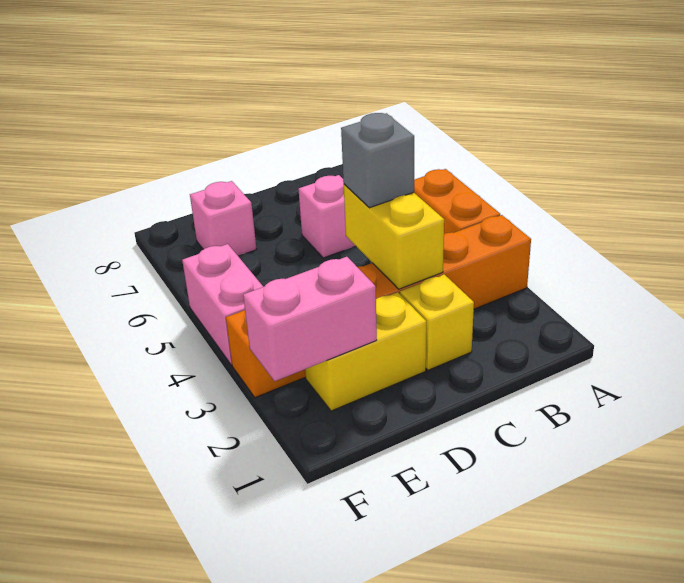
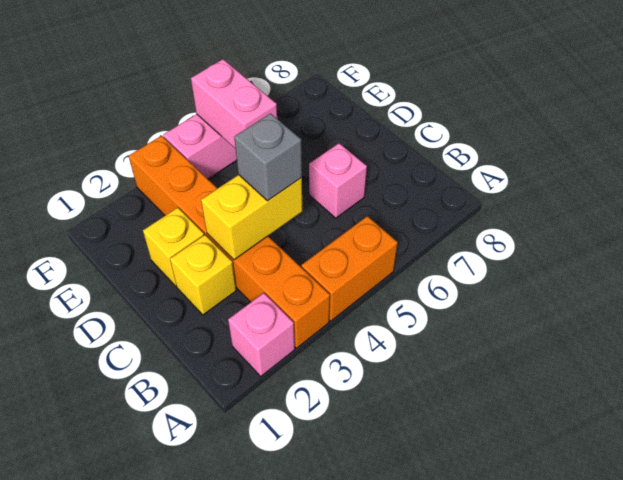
yellow 1x2 brick [305,292,426,411] -> yellow 1x1 brick [143,208,204,286]
pink 1x2 brick [243,257,377,381] -> pink 1x2 brick moved to [191,59,277,149]
pink 1x1 brick [190,181,256,255] -> pink 1x1 brick moved to [228,293,295,376]

